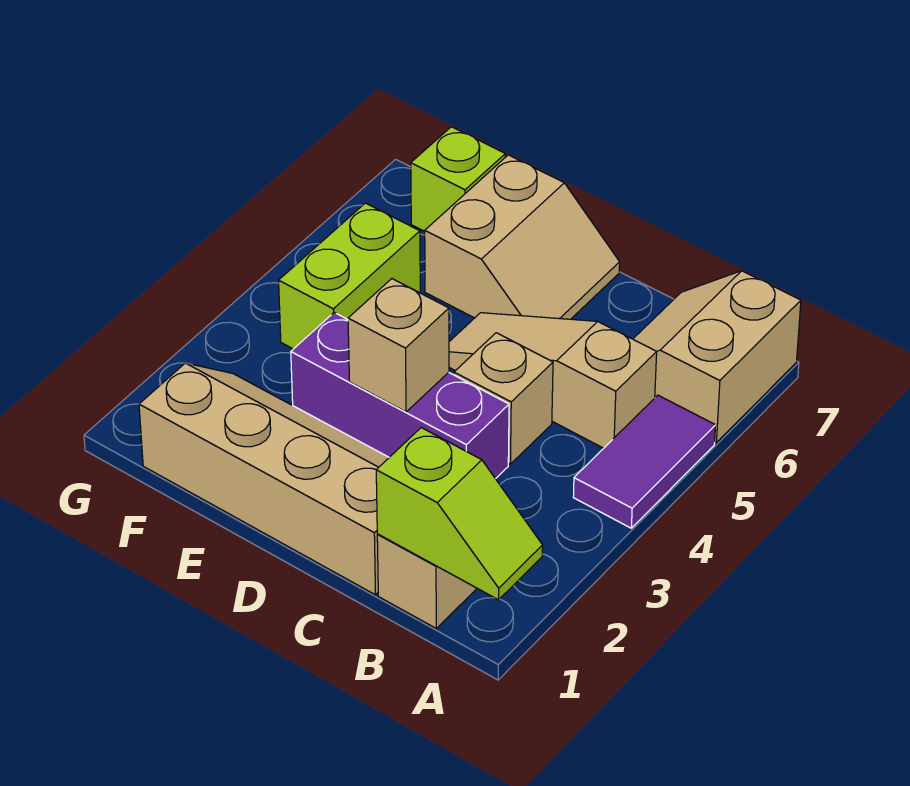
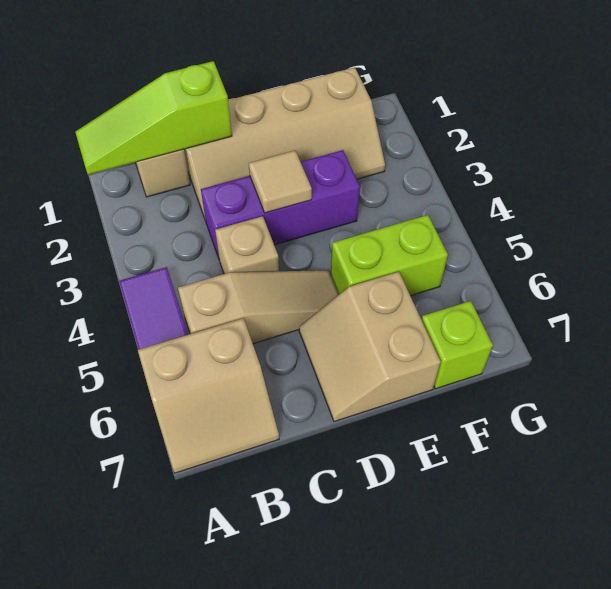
lime 1x2 slope [376,428,543,600] -> lime 1x3 slope [75,61,232,175]
tan 2x2 slope [633,271,801,443] -> tan 2x2 slope turned to [138,318,279,473]
tan 1x1 brick [348,279,449,412] -> tan 1x1 tile [249,151,312,213]
lime 1x2 brick [279,203,420,349] -> lime 1x2 brick turned to [331,215,448,296]

